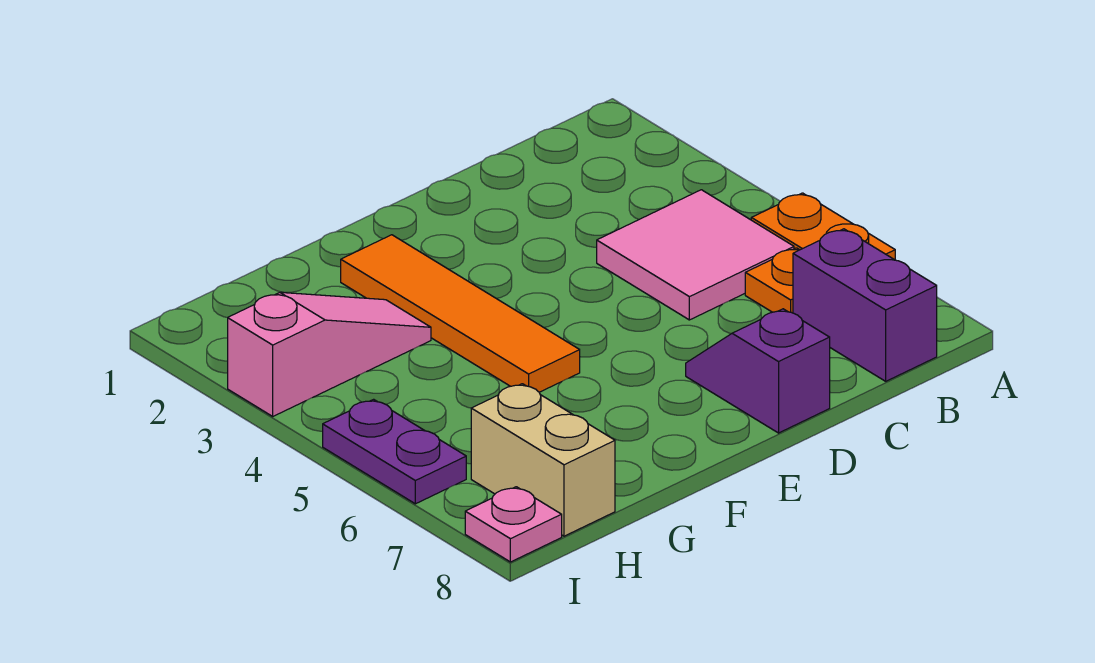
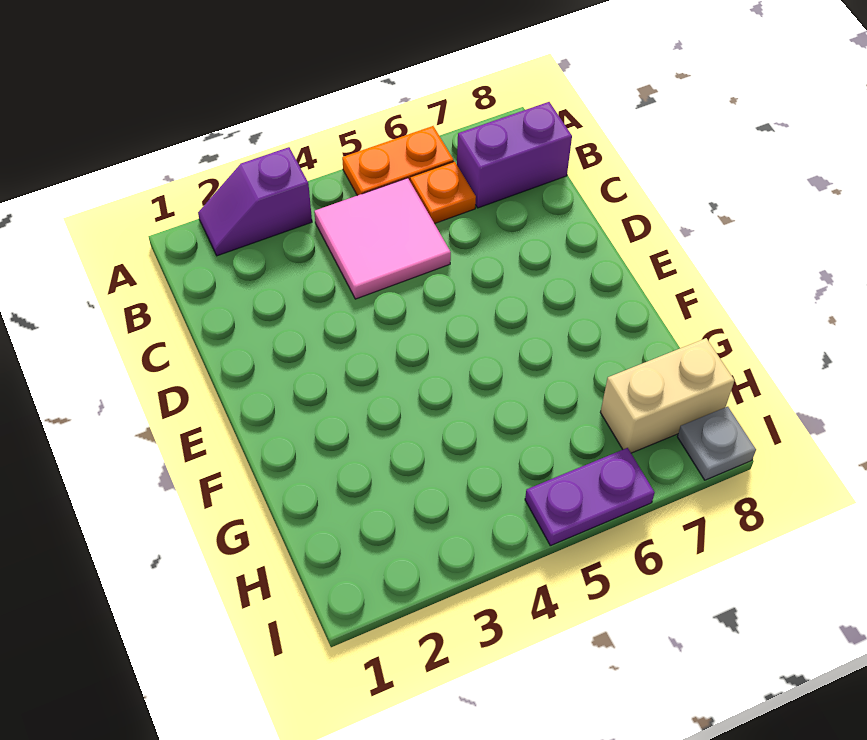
purple 1x2 slope [686,309,830,433] -> purple 1x2 slope moved to [198,147,312,256]
orange 1x4 tile [341,235,580,392] -> none
pink 1x3 slope [228,292,431,416] -> none
pink 1x1 plate [465,487,562,562] -> grey 1x1 plate [677,407,756,480]

